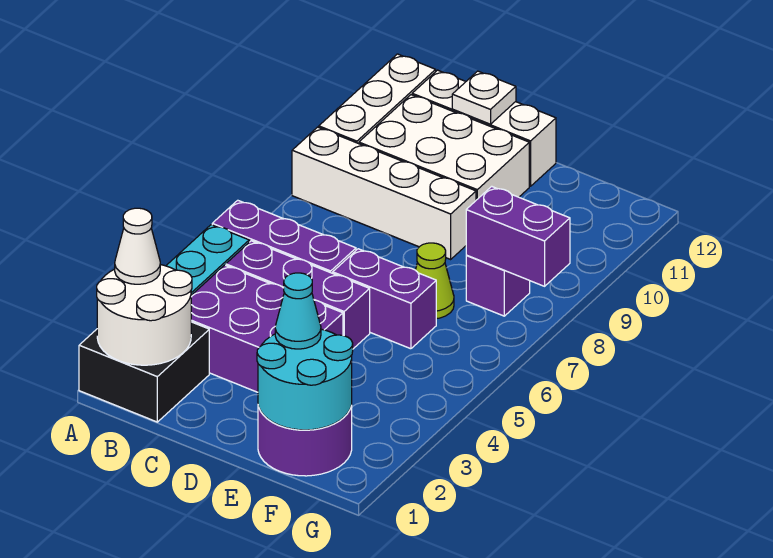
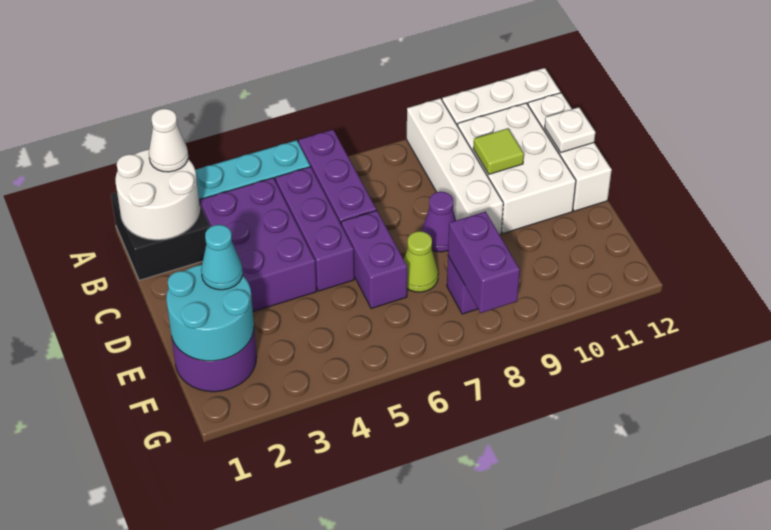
none -> lime 1x1 tile [473,128,524,174]
none -> purple 1x1 cone [422,192,456,252]

